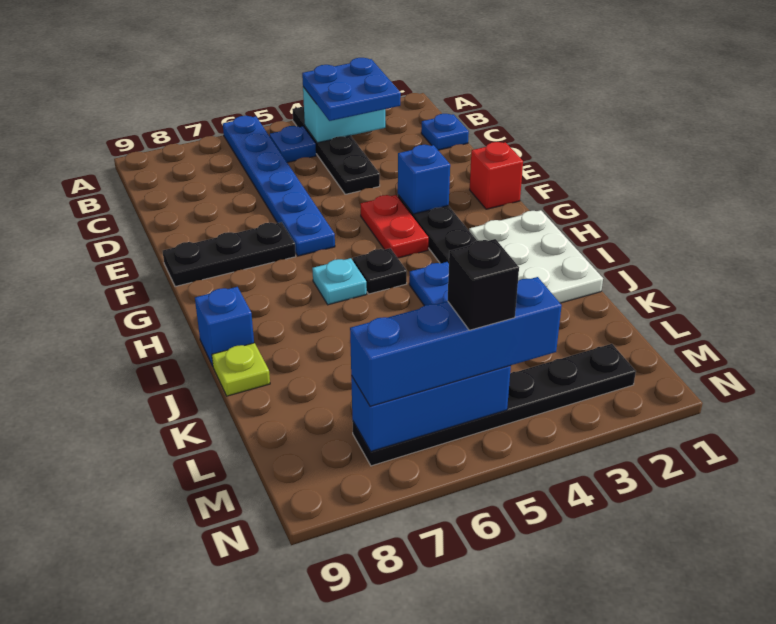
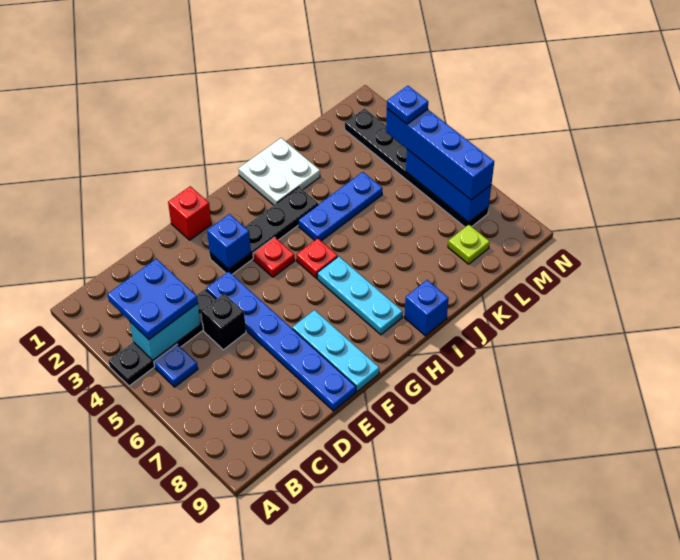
blue 1x6 plate [223,116,335,256] -> blue 1x6 plate turned to [206,271,356,411]
cyan 1x2 brick [303,87,385,143] -> cyan 1x2 brick turned to [129,304,201,360]
blue 1x1 plate [421,114,469,150] -> blue 1x1 plate moved to [387,86,428,124]
red 1x2 plate [360,195,428,258] -> red 1x1 plate [253,237,295,277]
black 1x3 plate [163,222,296,287] -> cyan 1x3 plate [292,310,379,392]
white 2x3 plate [469,210,603,303] -> white 2x2 plate [238,138,320,205]
black 1x1 plate [353,248,407,294] -> red 1x1 plate [296,238,338,278]
cyan 1x1 plate [312,258,367,305] -> cyan 1x3 plate [317,256,403,335]
lime 1x1 plate [212,343,270,396] -> lime 1x1 plate moved to [448,225,490,264]
black 1x1 brick [448,239,519,330] -> black 1x1 brick moved to [201,294,246,350]

